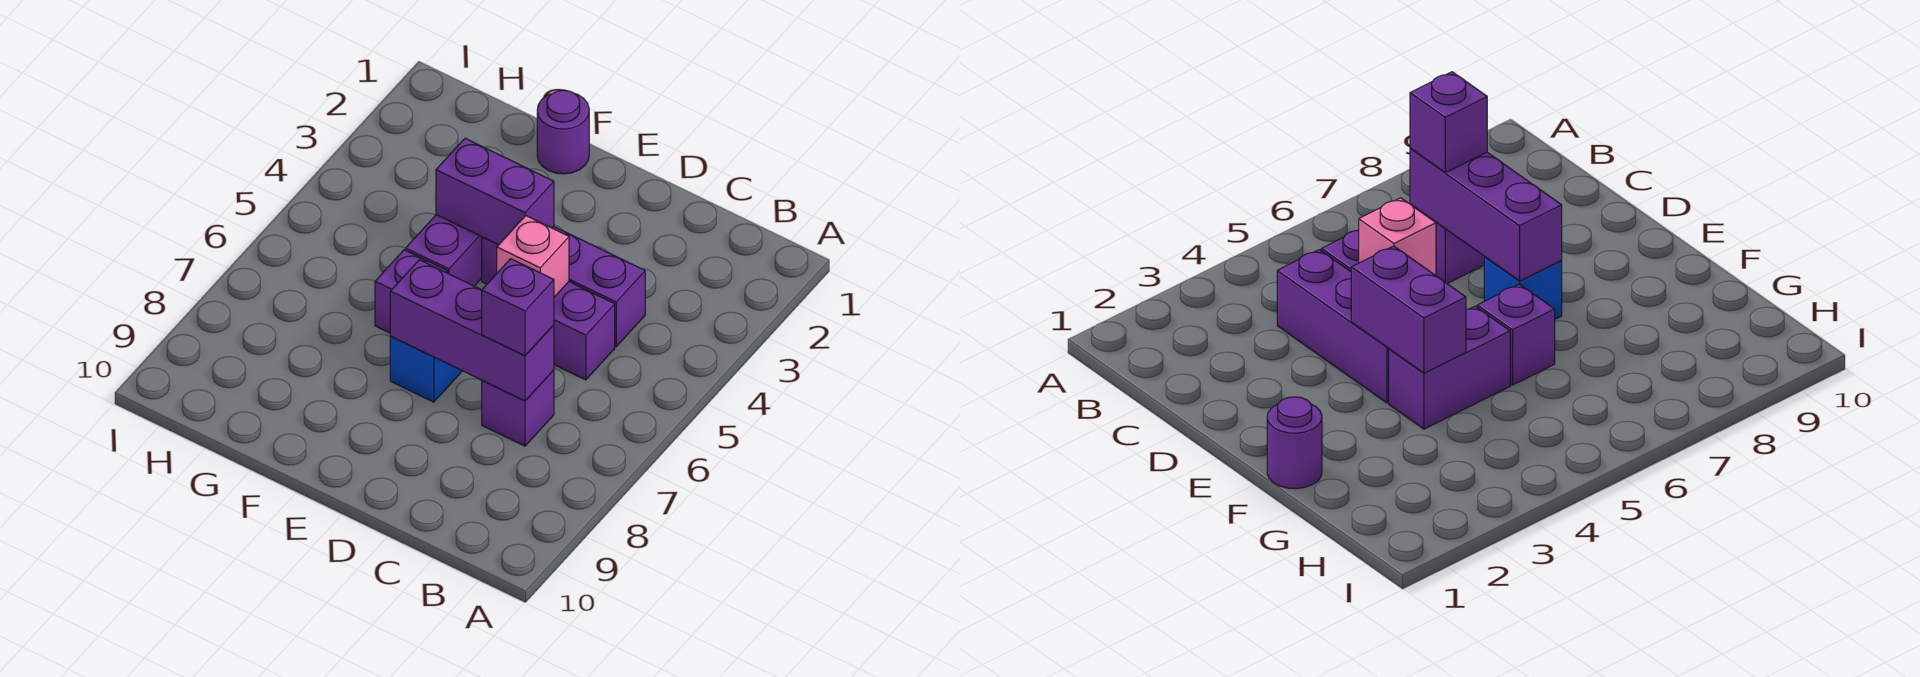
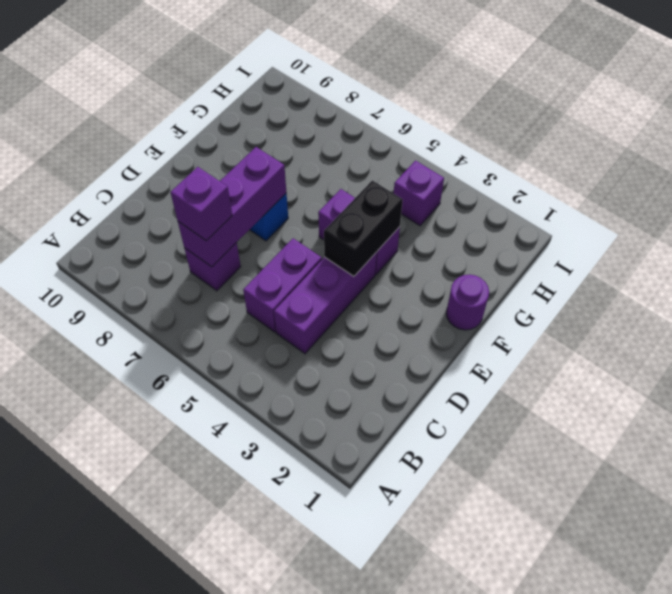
pink 1x1 brick [497,216,569,297] -> none
purple 1x2 brick [436,138,554,245] -> black 1x2 brick [324,180,403,276]
purple 1x1 brick [375,250,448,333] -> purple 1x1 brick moved to [394,161,444,226]

